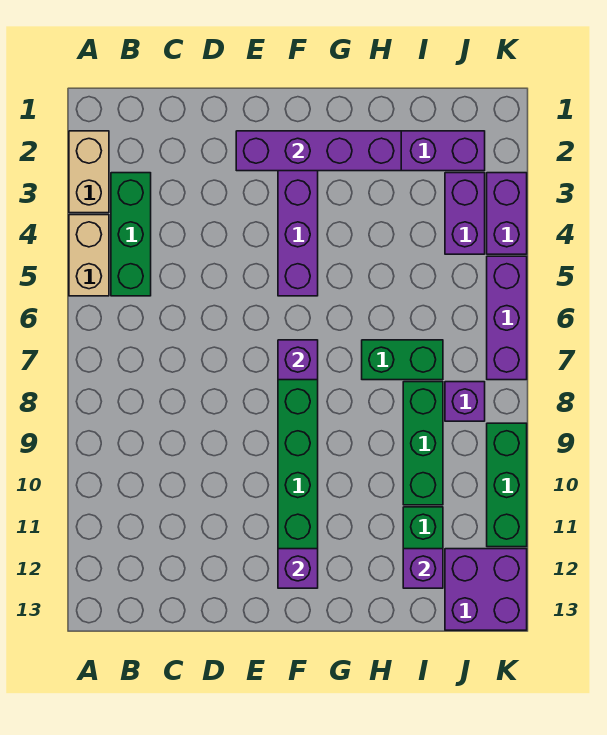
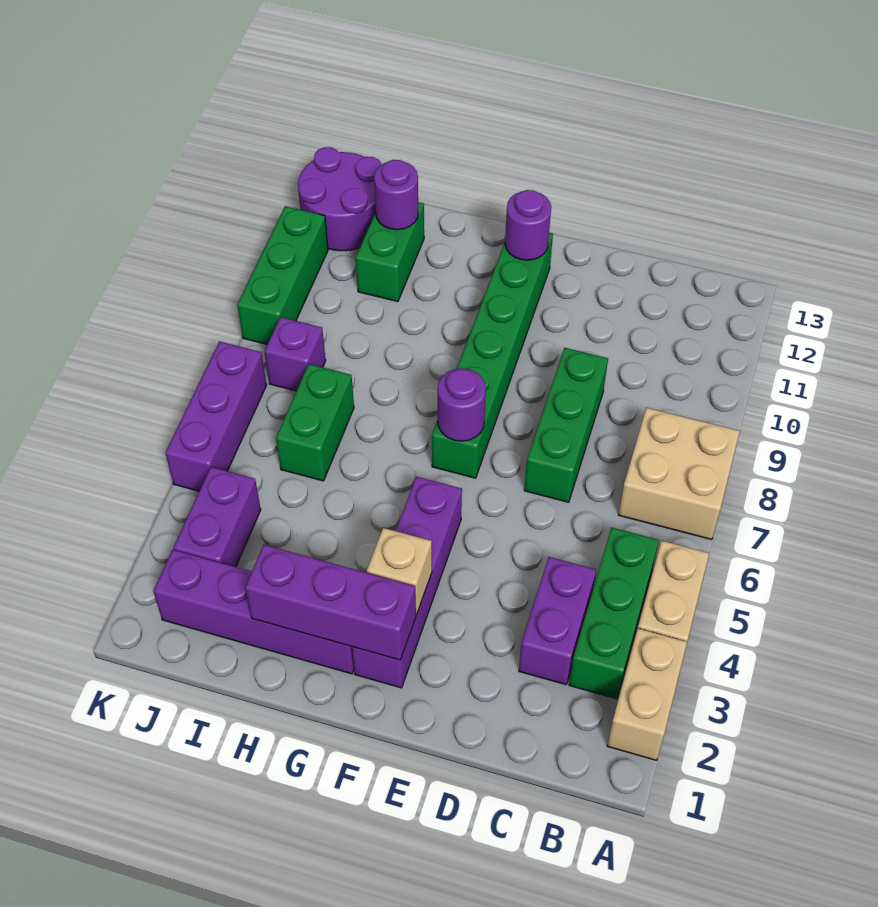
none -> tan 2x2 brick [618,408,740,540]
purple 1x4 brick [236,131,401,171] -> purple 1x3 brick [245,545,416,660]
none -> tan 1x1 brick [367,528,432,614]
purple 1x1 brick [278,340,318,380] -> purple 1x1 round brick [438,368,486,441]
purple 1x1 brick [278,549,318,588] -> purple 1x1 round brick [505,190,551,260]
green 1x2 brick [362,340,443,380] -> green 1x2 brick turned to [276,364,354,481]
green 1x3 brick [403,382,443,505] -> green 1x3 brick moved to [524,348,608,502]
purple 1x1 brick [403,549,443,588] -> purple 1x1 round brick [374,160,418,230]
purple 2x2 brick [445,549,527,630] -> purple 2x2 round brick [298,147,382,251]
purple 1x2 brick [487,173,527,254] -> purple 1x2 brick moved to [519,557,596,685]

